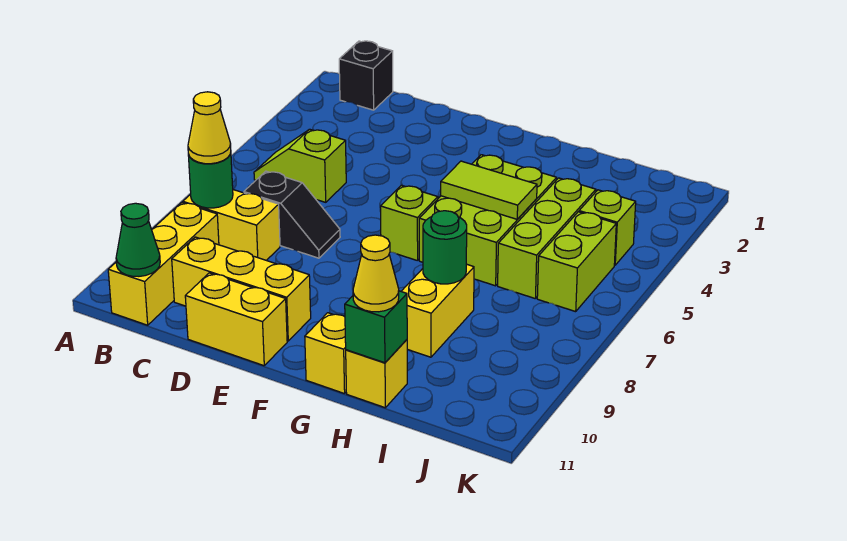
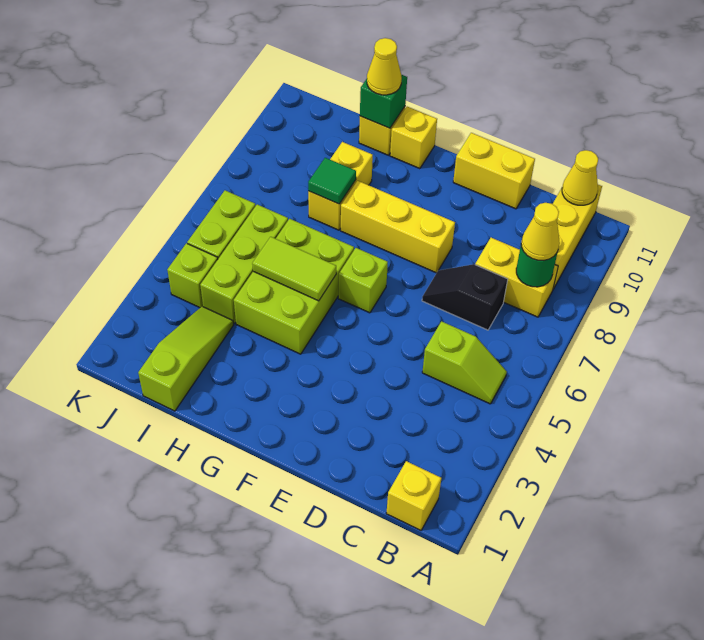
black 1x1 brick [339,41,393,110] -> yellow 1x1 brick [386,461,441,530]
green 1x1 cone [116,203,160,276] -> yellow 1x1 cone [562,150,598,205]
yellow 1x3 brick [172,237,311,341] -> yellow 1x3 brick moved to [341,181,455,273]
green 1x1 round brick [423,211,467,284] -> green 1x1 tile [308,158,356,204]
none -> lime 1x3 slope [138,306,233,411]

